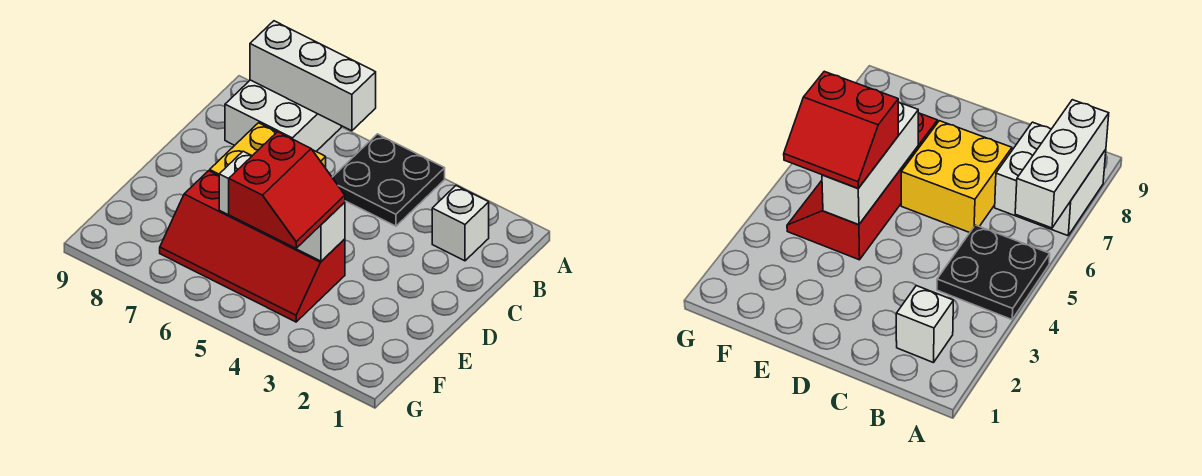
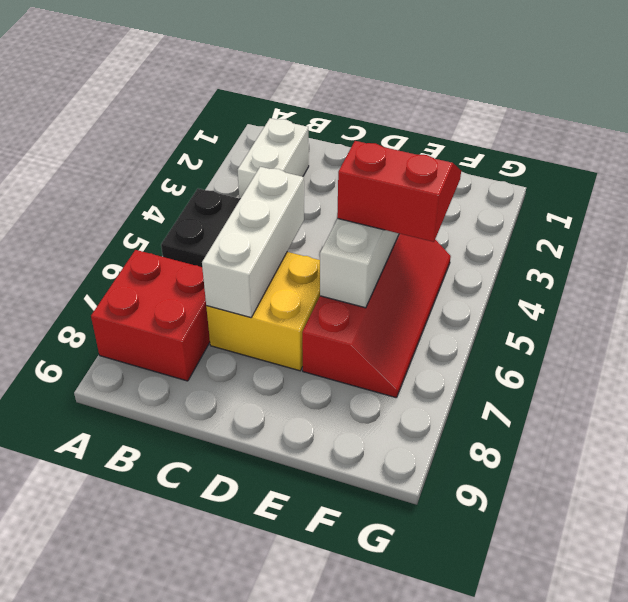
white 1x3 brick [250,21,376,131] -> white 1x3 brick moved to [202,167,304,318]
white 2x2 brick [225,80,341,151] -> red 2x2 brick [91,250,210,381]
white 1x1 brick [432,186,489,261] -> white 1x2 brick [238,118,309,199]

